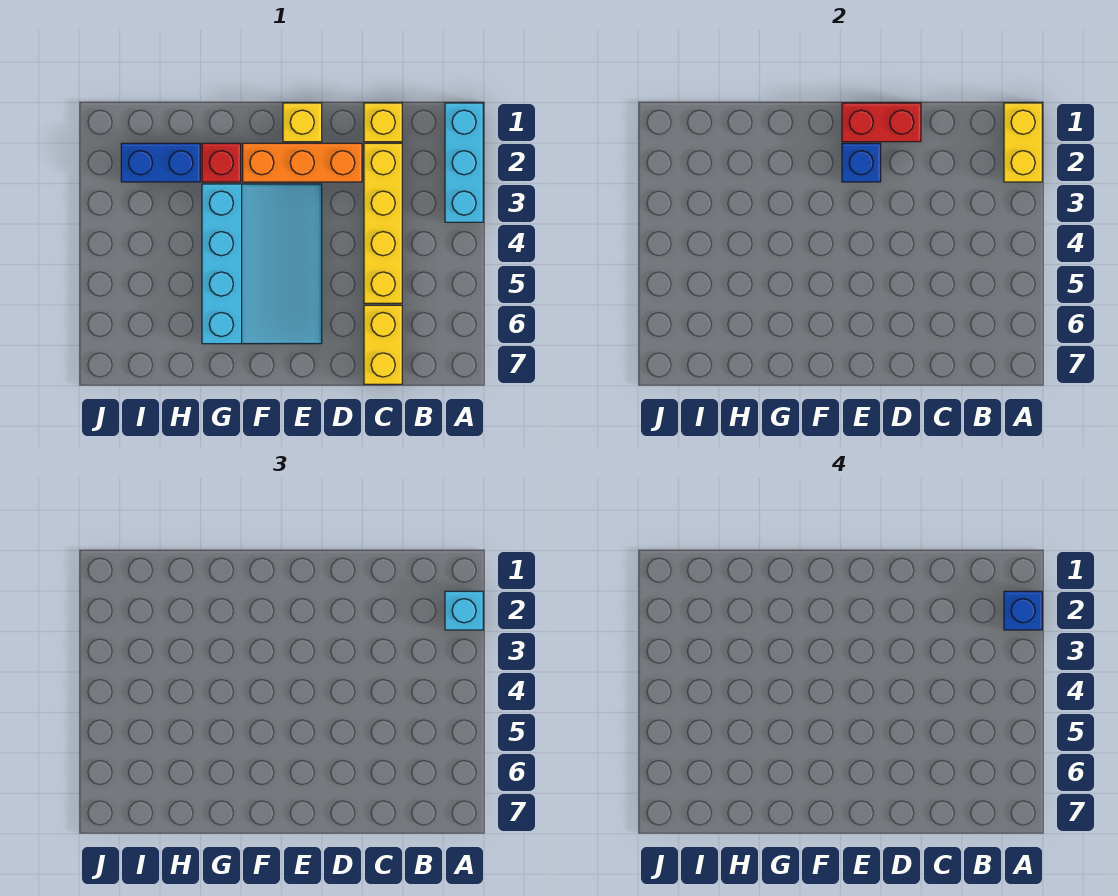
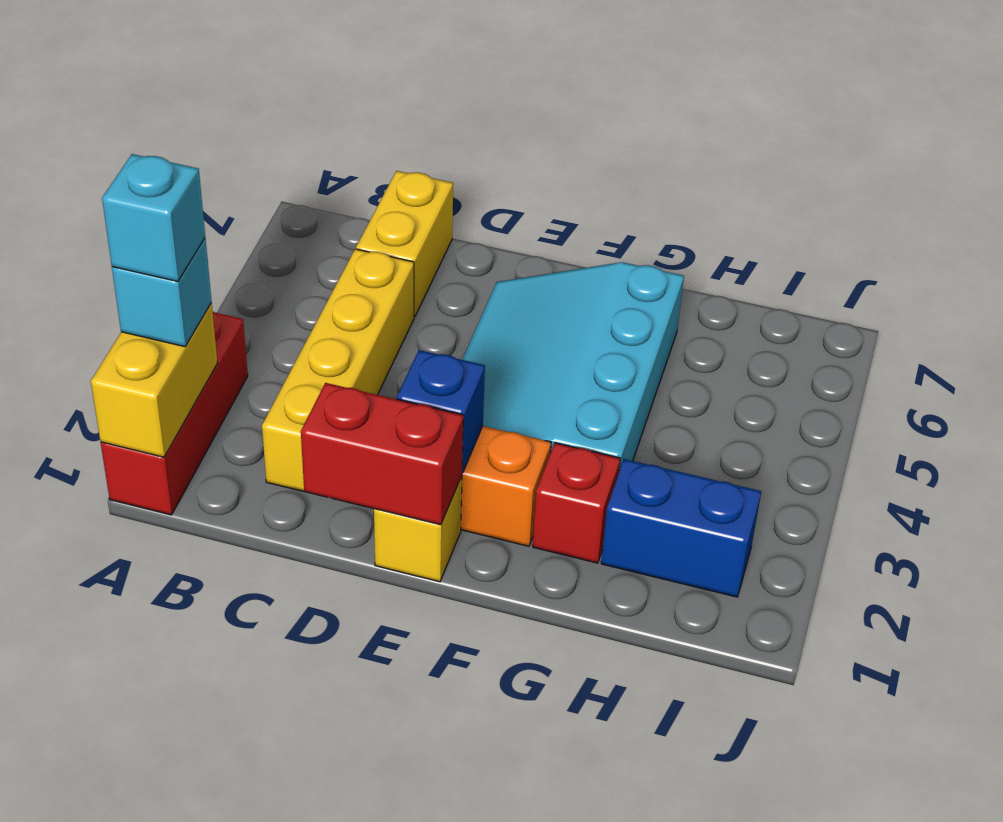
cyan 1x3 brick [445,103,483,222] -> red 1x3 brick [101,312,248,515]
blue 1x1 brick [1004,591,1042,630] -> cyan 1x1 brick [102,154,205,281]
yellow 1x1 brick [364,103,402,142] -> none

